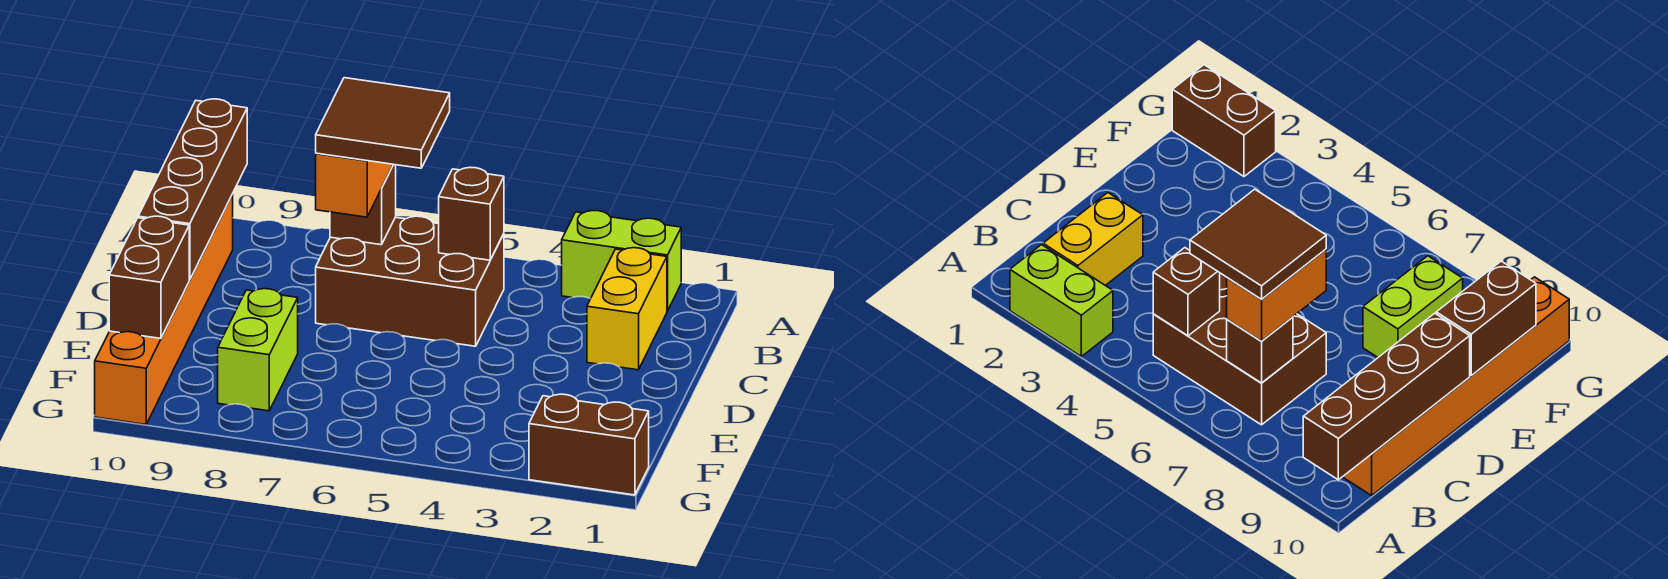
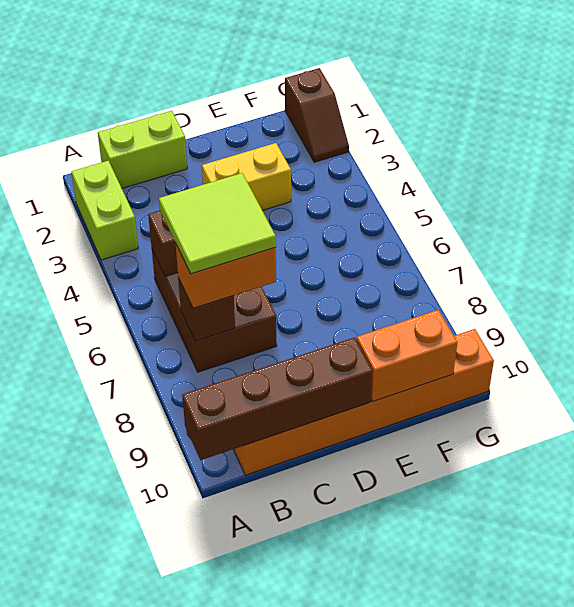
yellow 1x2 brick [587,248,667,370] -> yellow 1x2 brick moved to [202,143,291,210]
brown 2x2 tile [316,78,450,168] -> lime 2x2 tile [159,173,276,274]
lime 1x2 brick [218,289,298,411] -> lime 1x2 brick moved to [98,111,187,188]
brown 1x2 brick [109,216,189,338] -> orange 1x2 brick [356,310,457,402]
brown 1x2 brick [529,394,649,495] -> brown 1x2 slope [285,68,349,162]

